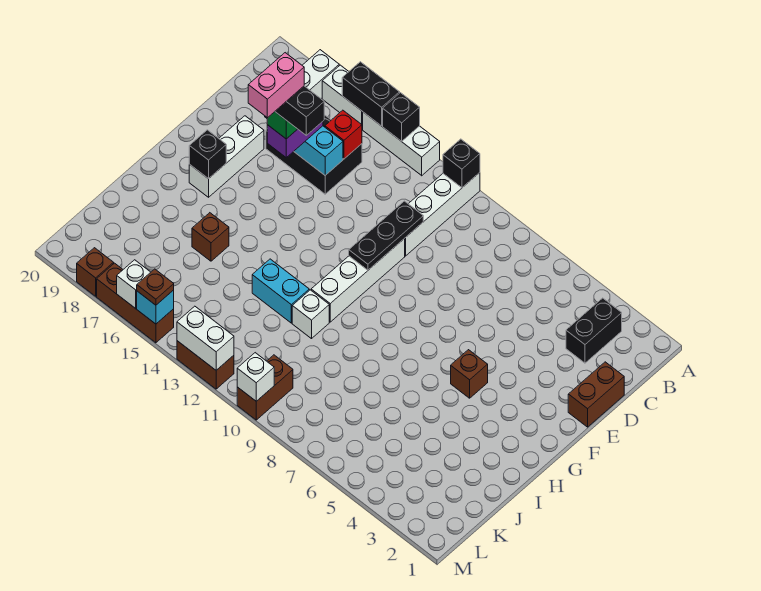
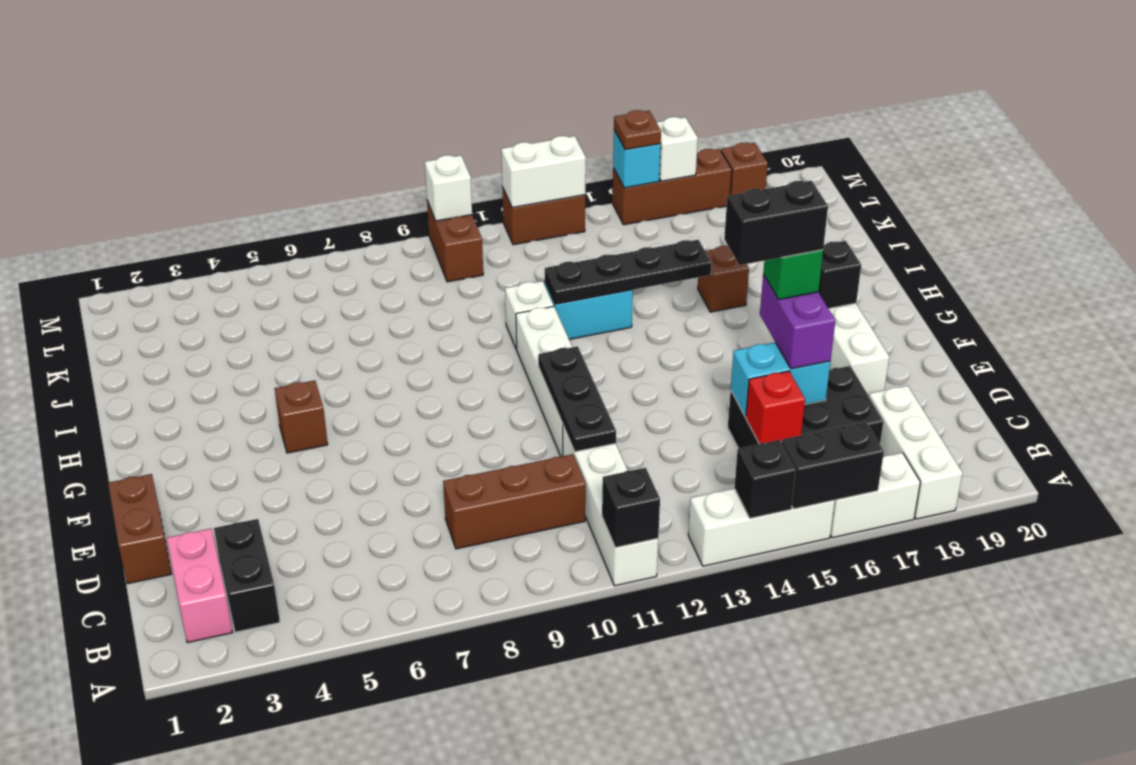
none -> brown 1x3 brick [443,454,586,549]
pink 1x2 brick [248,53,304,118] -> pink 1x2 brick moved to [167,529,233,643]
none -> black 1x4 plate [545,240,711,304]

